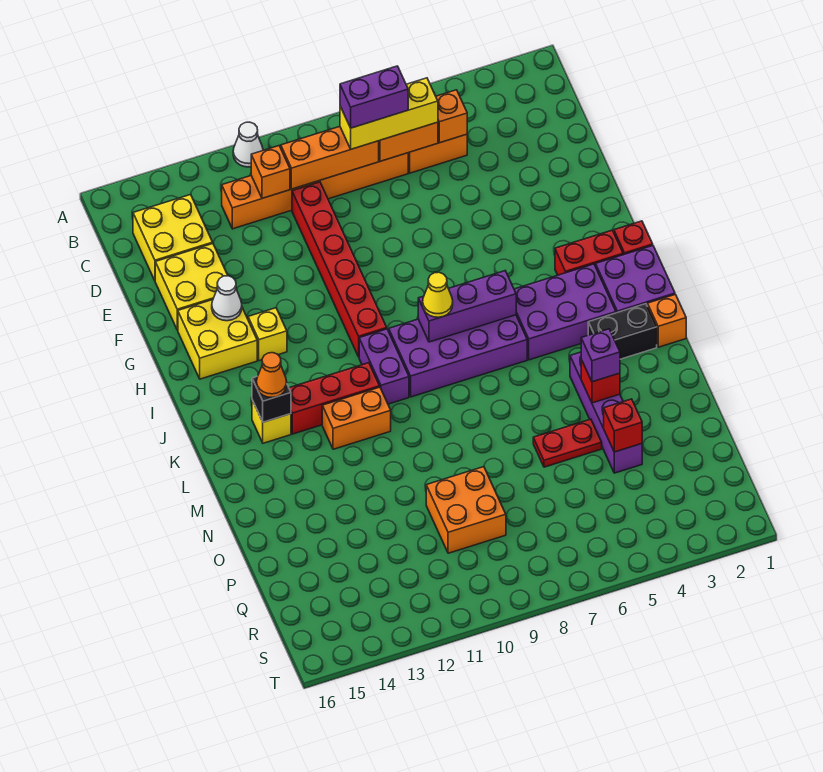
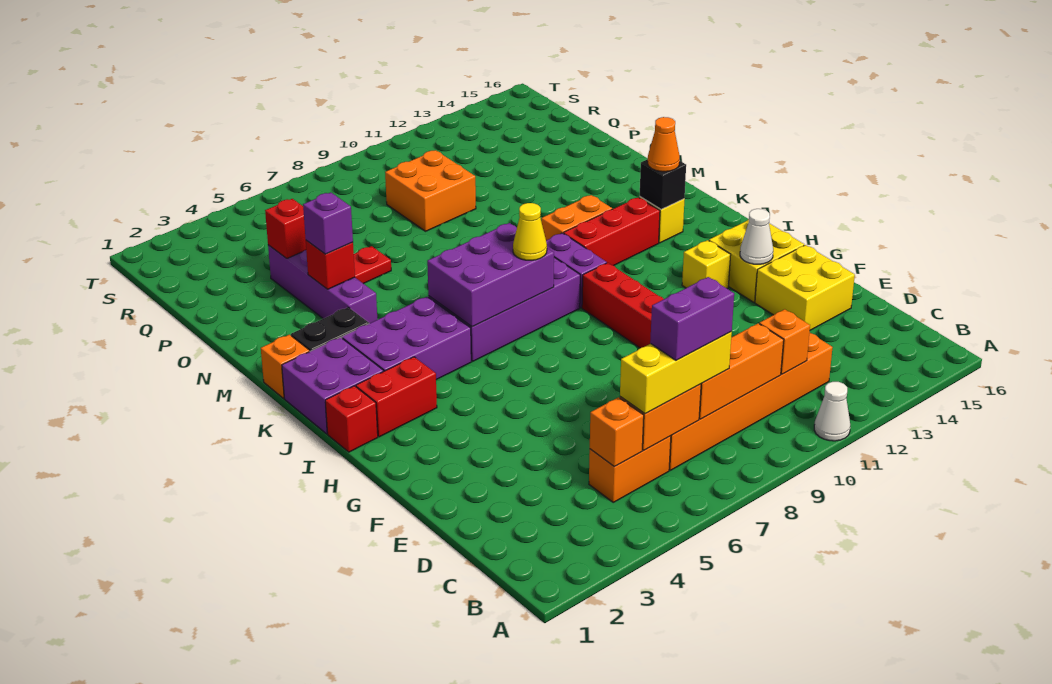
yellow 2x2 brick [133,195,213,280] -> none
purple 1x3 brick [418,271,516,342] -> purple 2x3 brick [427,223,554,327]

